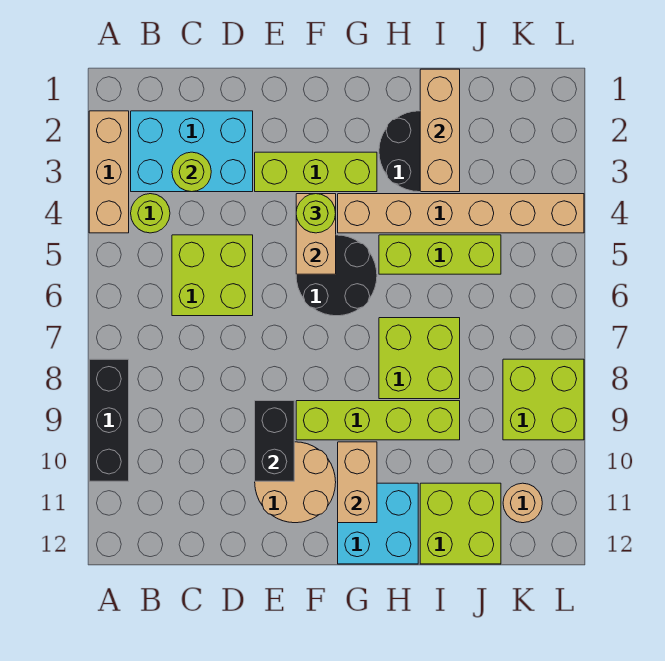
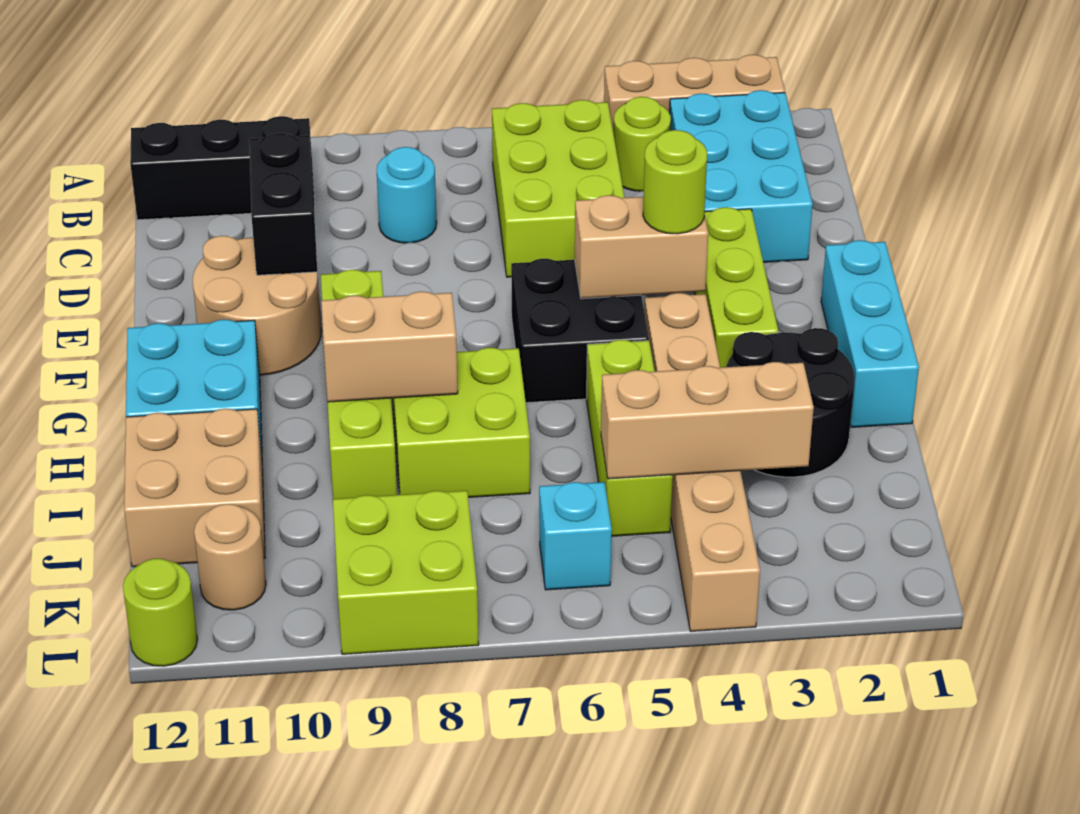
black 1x3 brick [89,359,129,481] -> black 1x3 brick moved to [130,116,315,220]
lime 1x1 round brick [172,152,211,192] -> lime 1x1 round brick moved to [123,559,197,666]
lime 2x2 brick [172,235,253,316] -> lime 2x3 brick [492,100,625,277]
none -> cyan 1x1 round brick [377,147,437,243]
black 1x2 brick [255,401,294,481] -> black 1x2 brick turned to [249,133,317,275]
none -> cyan 1x3 brick [821,240,919,427]
black 2x2 round brick [296,235,377,316] -> black 2x2 brick [511,259,649,403]
tan 1x2 brick [338,442,377,523] -> tan 1x2 brick moved to [321,292,458,402]
tan 1x3 brick [420,69,460,192] -> tan 1x3 brick moved to [601,362,814,479]
lime 2x2 brick [420,483,501,564] -> tan 2x2 brick [124,409,265,567]
none -> cyan 1x1 brick [539,482,612,590]

